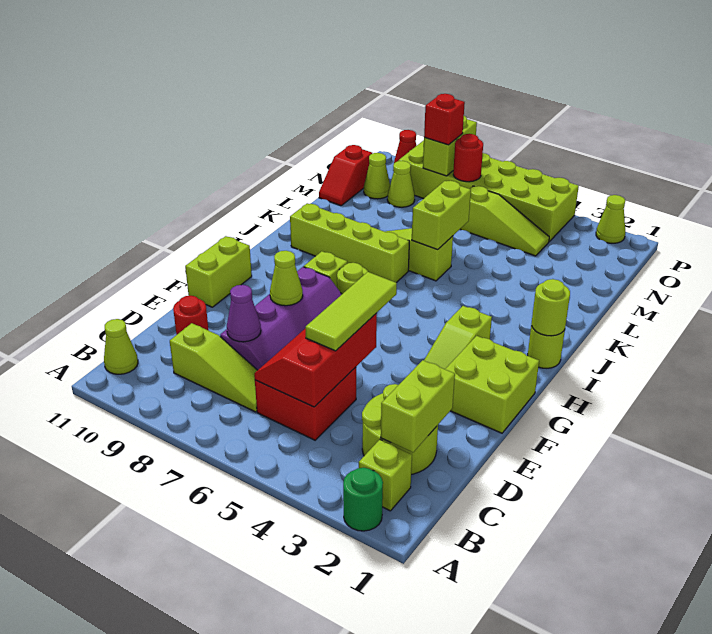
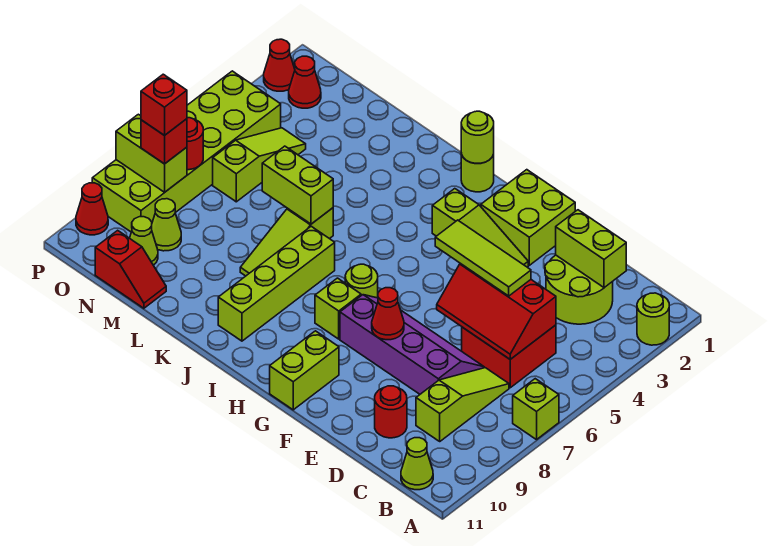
green 1x1 round brick [343,468,383,531] -> lime 1x1 round brick [637,293,669,345]
lime 1x1 brick [359,440,412,511] -> lime 1x1 brick moved to [513,379,559,440]
purple 1x1 cone [227,285,261,342] -> none
lime 1x1 cone [270,251,303,306] -> red 1x1 cone [372,288,404,340]
lime 1x2 brick [185,236,252,307] -> lime 1x2 brick turned to [270,331,339,410]
none -> red 1x1 cone [289,56,321,108]
none -> red 1x1 brick [141,74,187,135]
lime 1x1 cone [596,195,626,243] -> red 1x1 cone [264,39,295,91]

